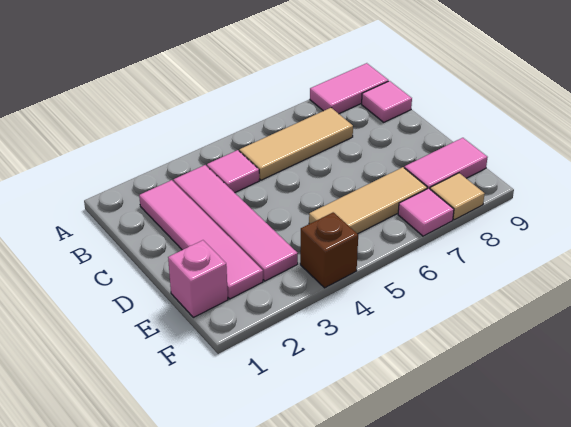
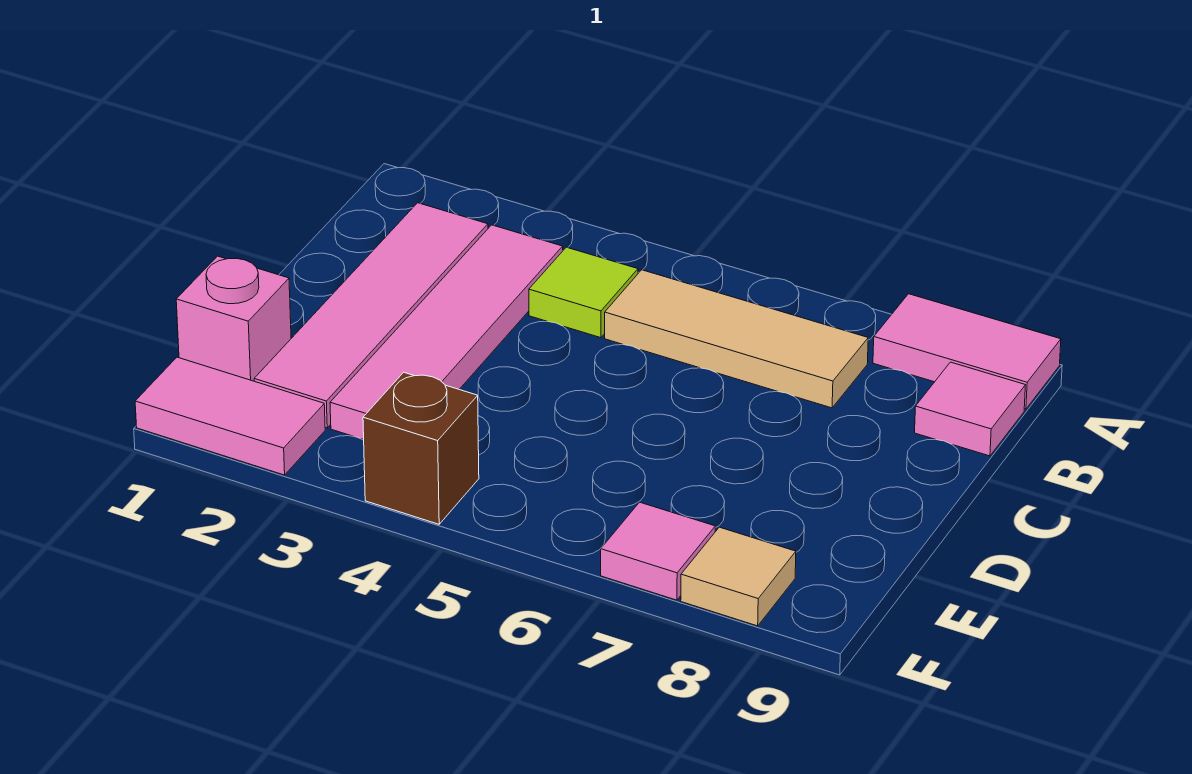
pink 1x1 tile [207,150,259,193] -> lime 1x1 tile [529,247,638,338]
tan 1x3 tile [309,167,427,234] -> none
pink 1x2 tile [404,138,488,189] -> pink 1x2 tile moved to [135,357,325,475]

